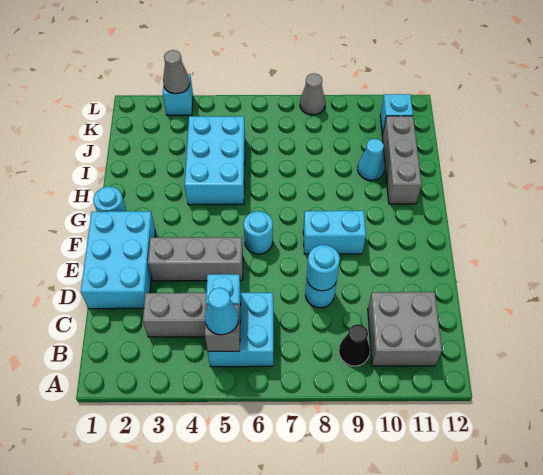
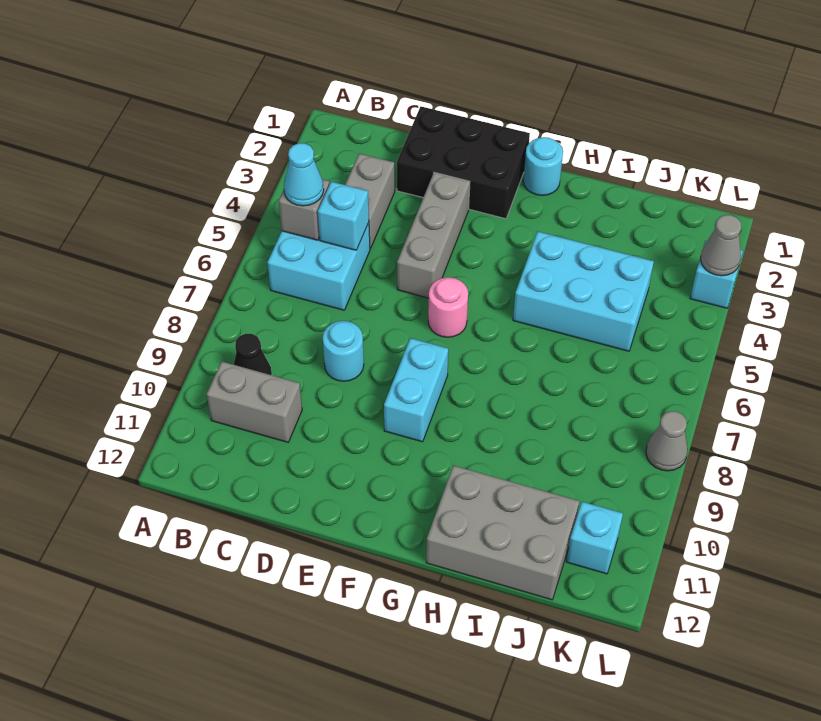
grey 2x2 brick [368,292,442,366] -> grey 1x2 brick [207,362,302,442]
cyan 2x3 brick [81,211,155,309] -> black 2x3 brick [397,107,530,219]
cyan 1x1 round brick [307,245,340,291] -> none
cyan 1x1 round brick [244,211,273,254] -> pink 1x1 round brick [428,277,468,337]
grey 1x3 brick [382,116,422,204] -> grey 2x3 brick [426,465,579,600]
cyan 1x1 cone [358,139,385,180] -> none

